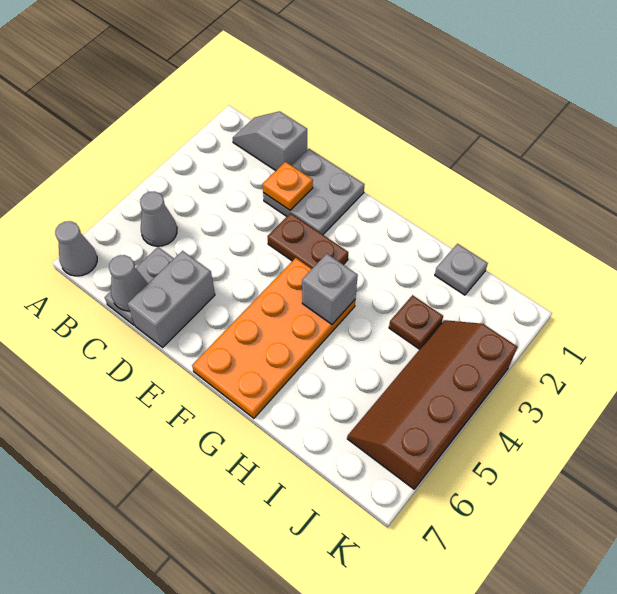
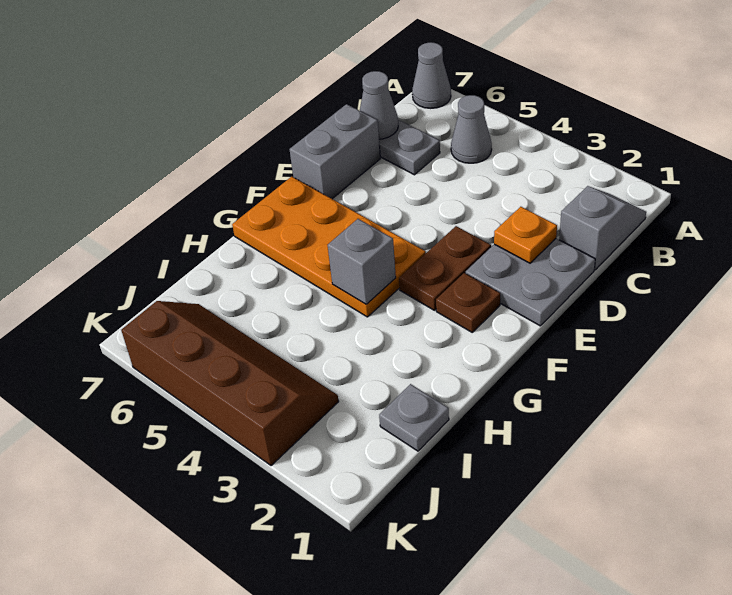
grey 1x2 brick [127,251,215,347] -> grey 1x2 brick turned to [289,104,380,199]
brown 1x1 plate [389,295,443,349] -> brown 1x1 plate moved to [436,273,500,332]

